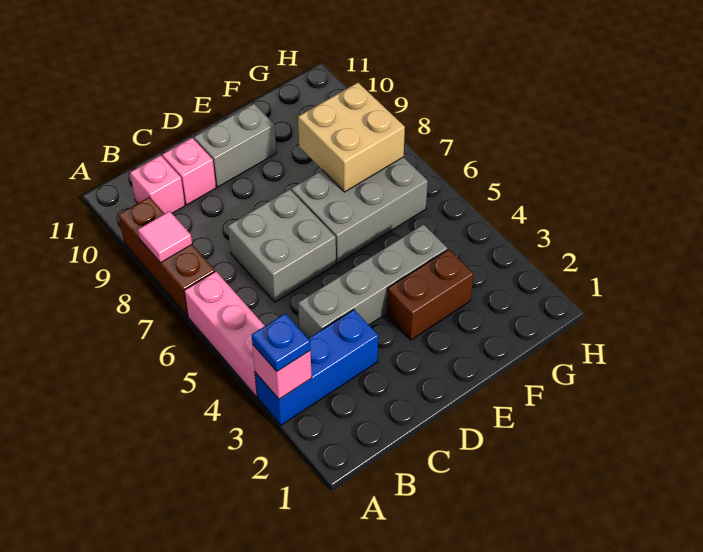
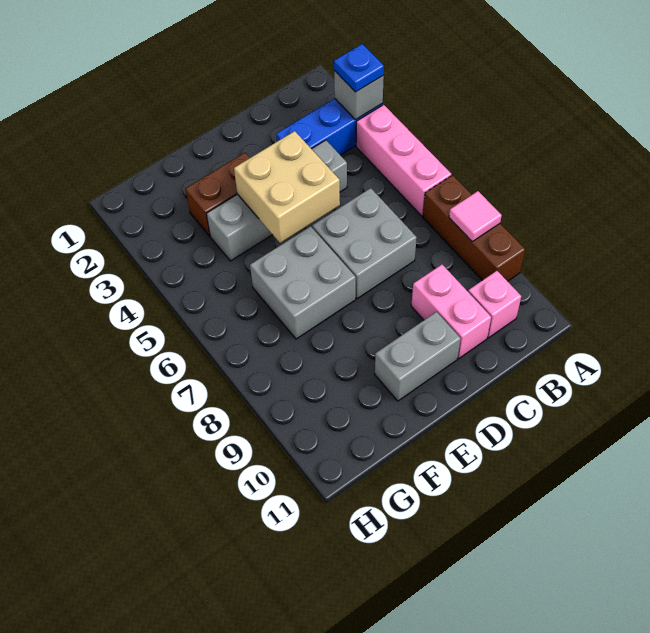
pink 1x1 brick [253,345,312,399] -> grey 1x1 brick [334,71,384,120]
pink 1x1 brick [162,138,216,205] -> pink 1x2 brick [411,265,491,358]
grey 2x3 brick [291,157,428,263] -> grey 2x2 brick [250,226,356,339]
tan 2x2 brick [298,83,405,192] -> tan 2x2 brick moved to [234,131,340,243]

